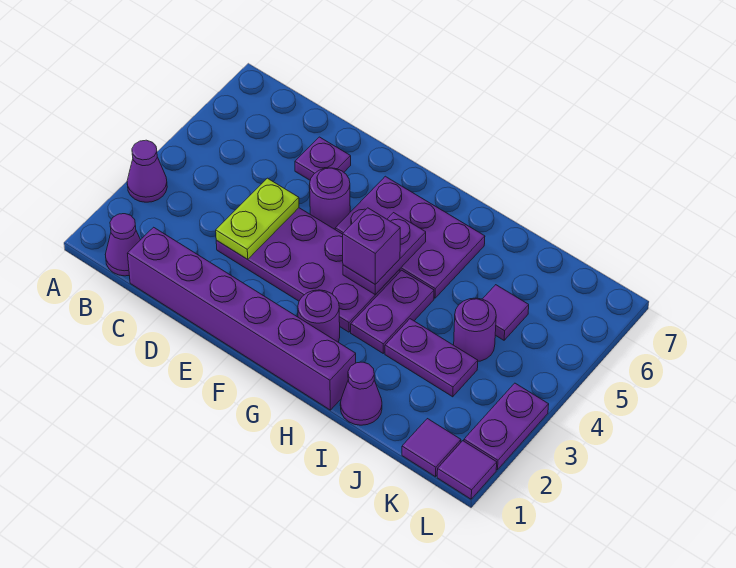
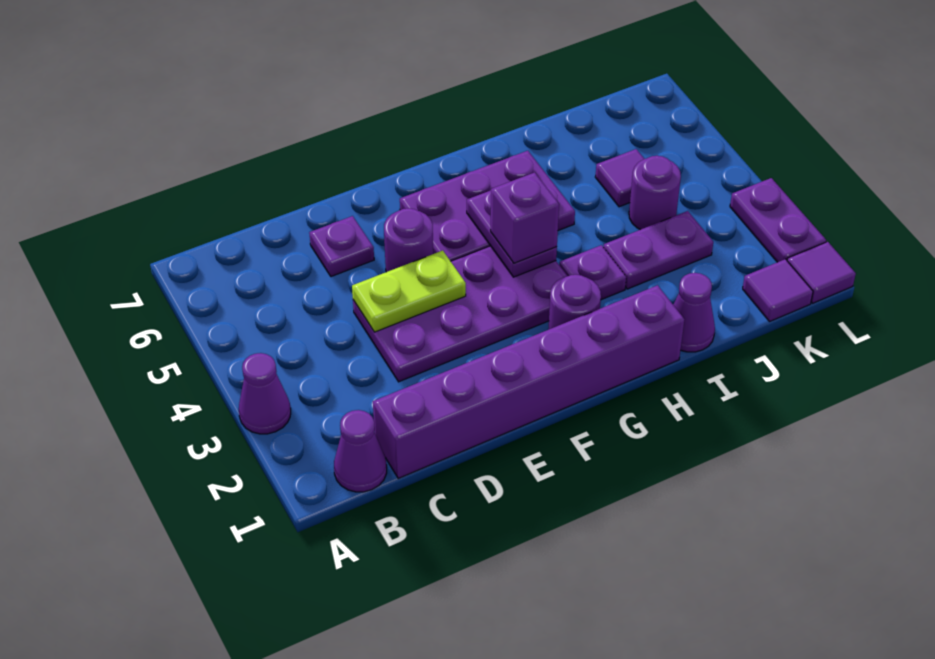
lime 1x2 plate [216,178,299,259] -> lime 1x2 plate turned to [352,250,466,332]
purple 1x2 plate [351,270,434,353] -> purple 1x1 plate [559,245,626,300]

